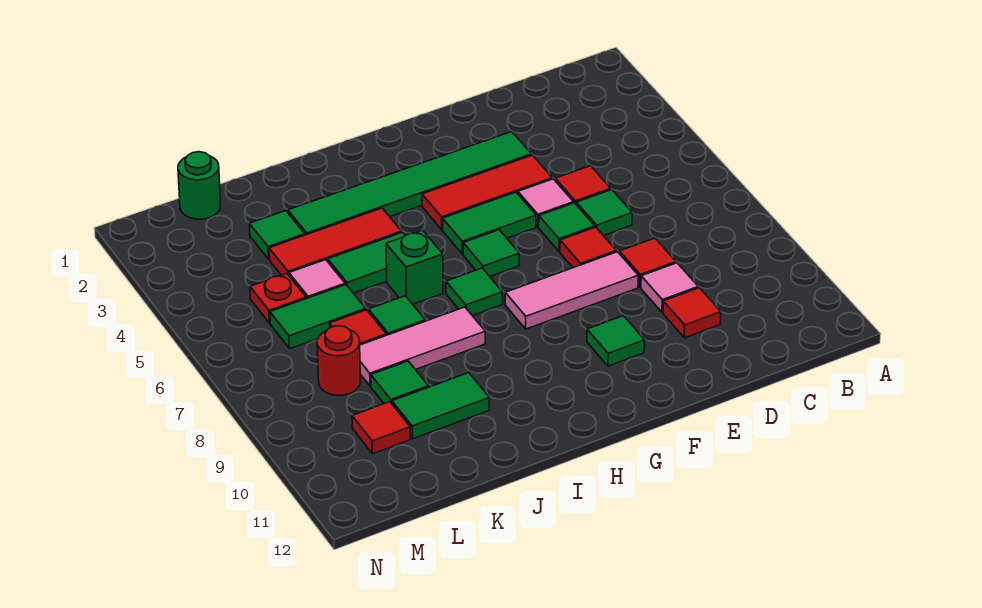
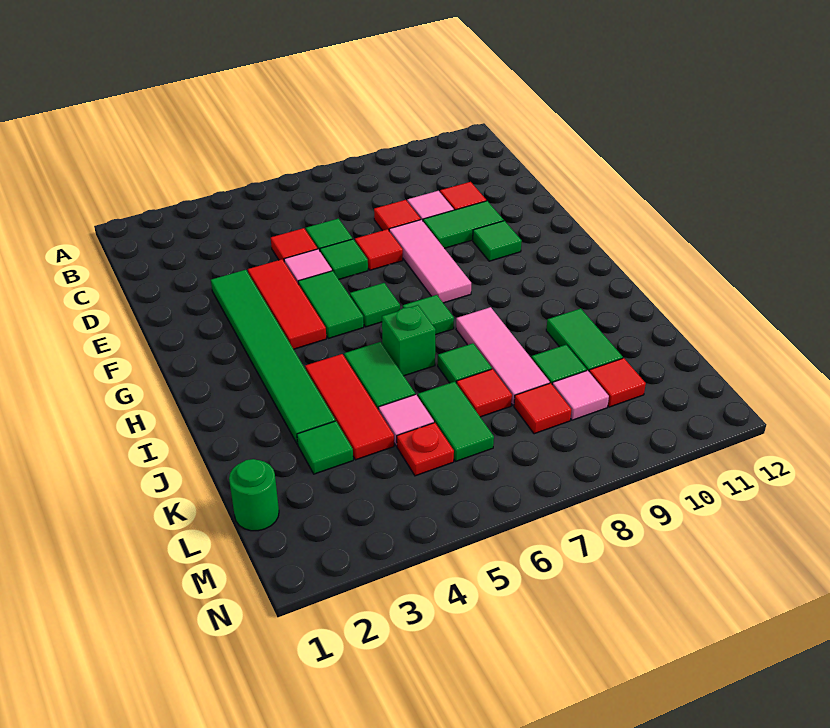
none -> green 1x2 tile [423,201,504,248]
red 1x1 round brick [317,326,361,395] -> red 1x1 tile [514,383,571,434]
none -> pink 1x1 tile [552,370,609,420]

